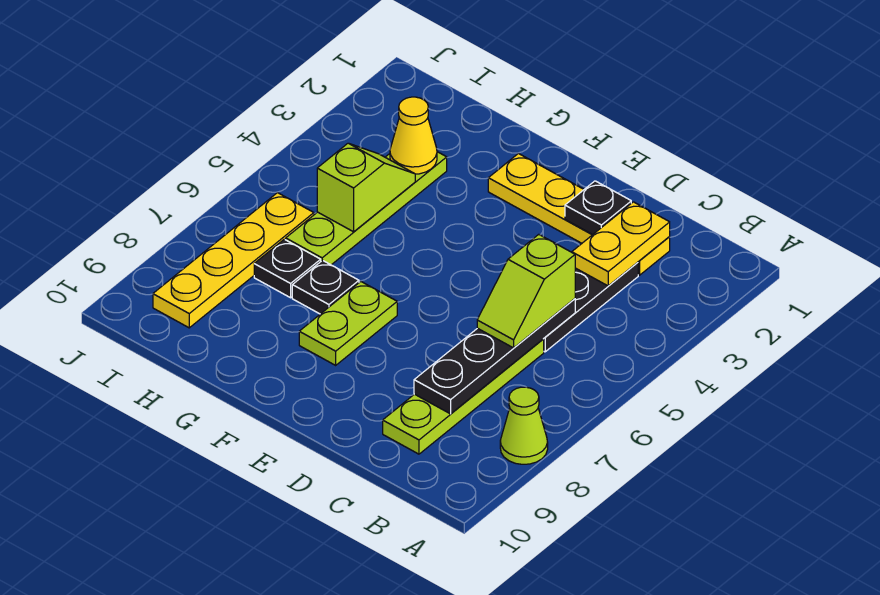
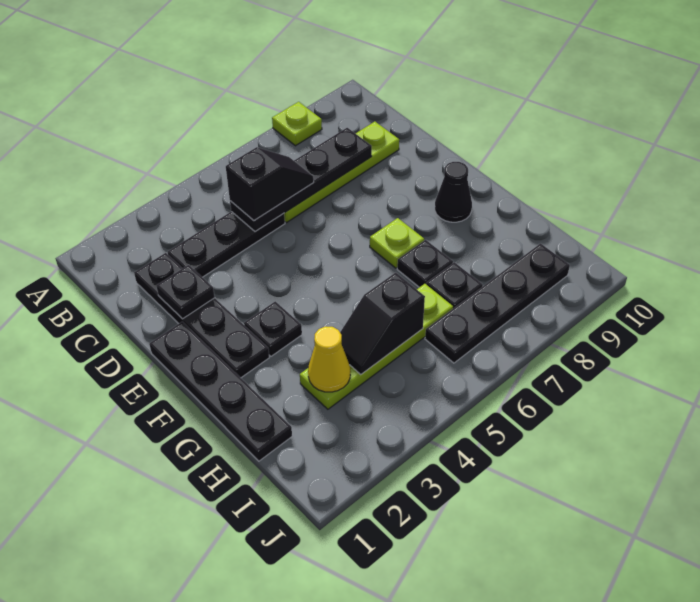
lime 1x1 cone [500,387,548,464] -> lime 1x1 plate [272,102,322,146]
yellow 1x4 plate [488,154,670,275] -> black 1x4 plate [134,253,269,378]
yellow 1x2 plate [572,202,670,286] -> none
lime 1x2 slope [477,234,575,348] -> black 1x2 slope [226,147,314,220]
none -> black 1x4 plate [149,322,292,461]
none -> black 1x1 plate [244,301,302,356]
lime 1x2 plate [299,282,397,365] -> lime 1x1 plate [370,218,424,268]
none -> black 1x1 cone [435,162,472,222]
lime 1x2 slope [317,143,415,232] -> black 1x2 slope [340,273,425,374]
yellow 1x4 plate [153,193,314,328] -> black 1x4 plate [425,244,570,363]

